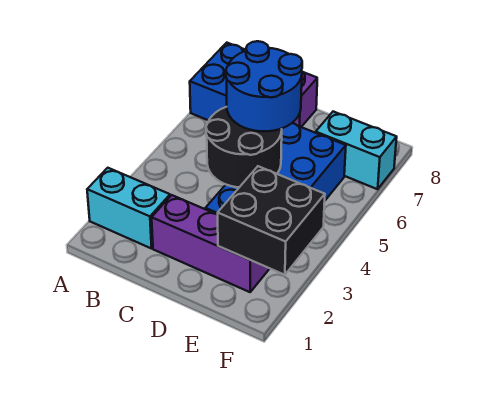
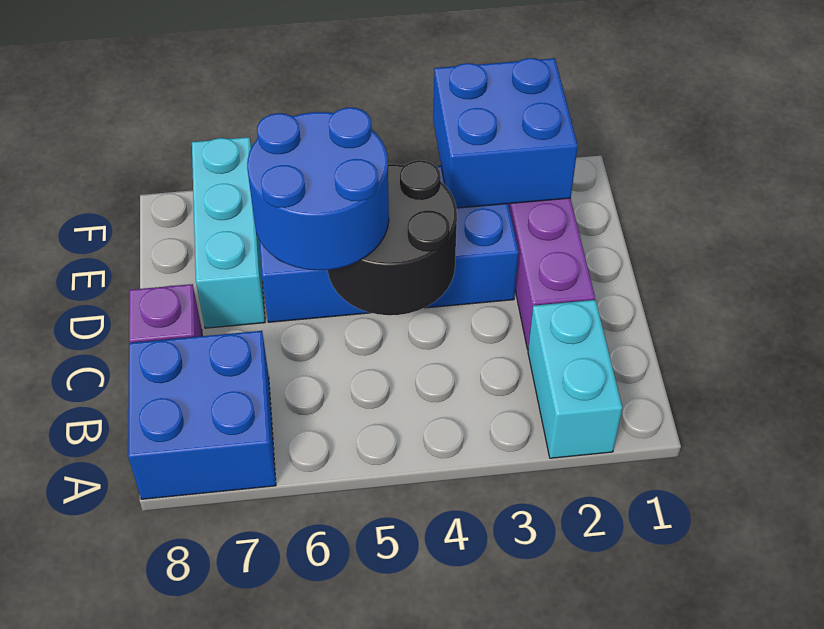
black 2x2 brick [218,166,325,275] -> blue 2x2 brick [433,58,578,208]
cyan 1x2 brick [316,112,397,189] -> cyan 1x3 brick [192,137,265,328]

